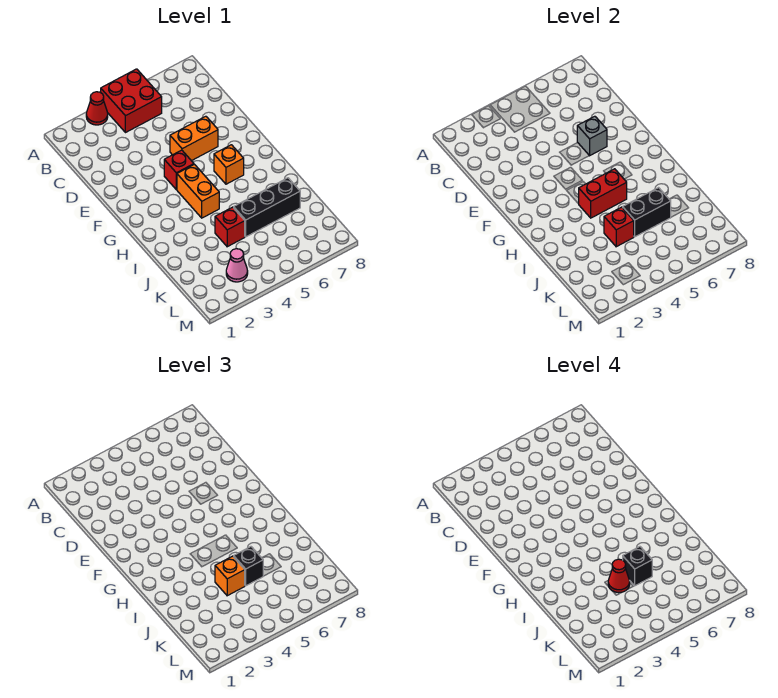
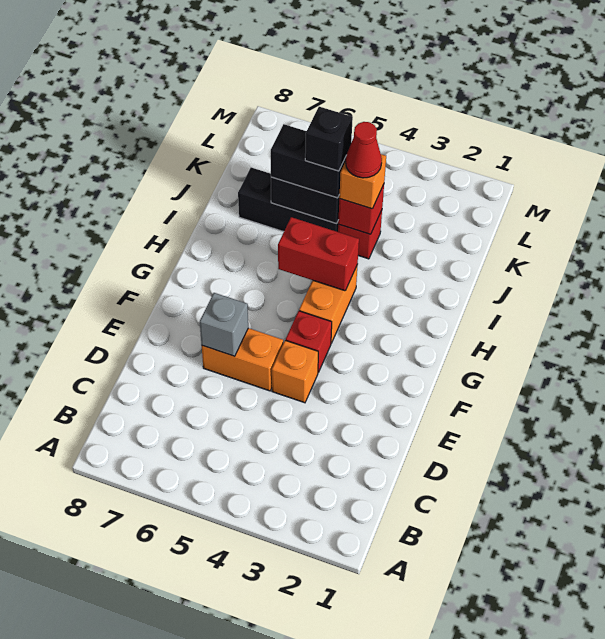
red 1x1 cone [86,92,108,125] -> none
red 2x2 brick [101,69,162,133] -> none
orange 1x1 brick [214,145,244,184] -> orange 1x1 brick moved to [272,340,318,403]
black 1x1 brick [234,547,263,586] -> black 1x2 brick [271,124,346,198]
pink 1x1 cone [226,249,248,282] -> none

